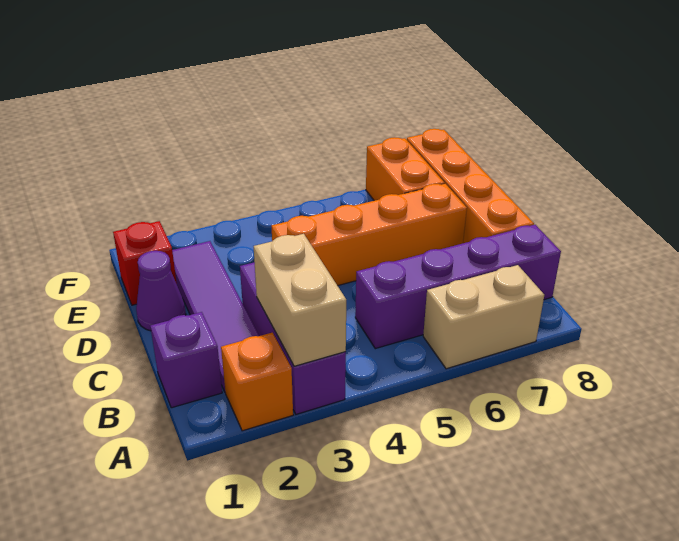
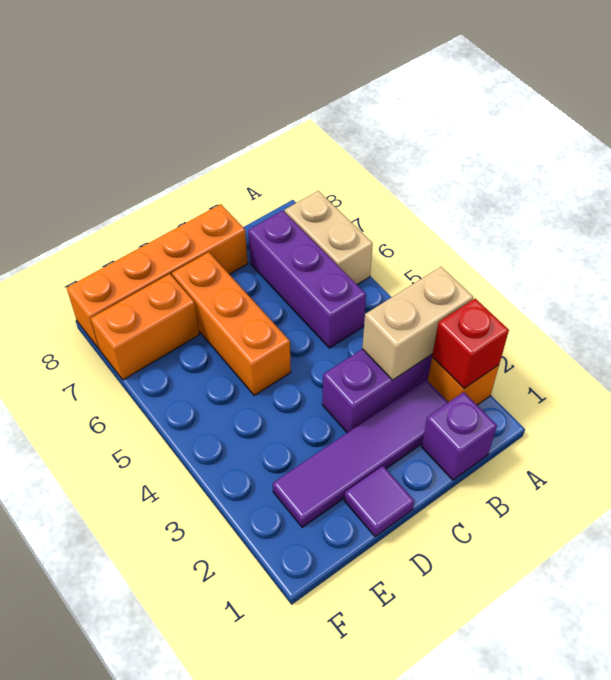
purple 1x4 brick [355,225,561,349] -> purple 1x3 brick [248,211,366,348]
purple 1x1 cone [136,251,186,331] -> purple 1x1 tile [344,466,414,537]
orange 1x4 brick [271,184,467,286] -> orange 1x3 brick [172,252,291,395]
red 1x1 brick [113,221,177,305] -> red 1x1 brick moved to [432,298,509,388]

